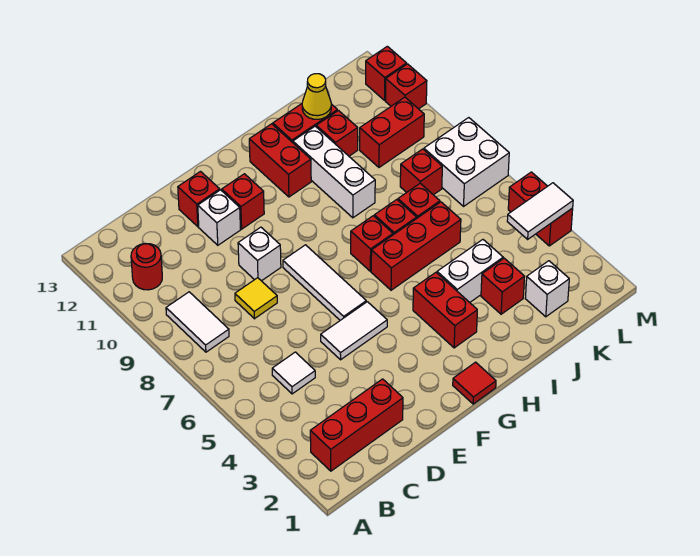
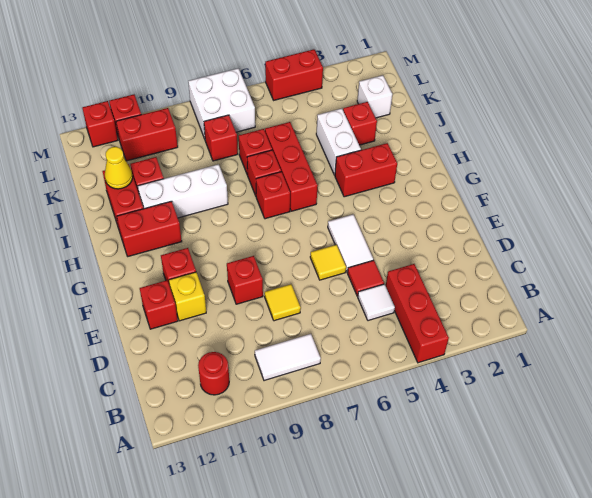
red 1x3 brick [310,379,403,471] -> red 1x3 brick moved to [386,264,449,363]
none -> yellow 1x1 tile [310,245,346,280]
white 1x1 brick [238,227,281,281] -> red 1x1 brick [227,256,263,304]
white 1x1 brick [198,190,241,245] -> yellow 1x1 brick [169,272,206,321]
white 1x3 tile [283,245,366,320] -> none
red 1x1 tile [453,362,496,404] -> red 1x1 tile moved to [347,260,384,296]
red 1x2 brick [360,97,424,167] -> red 1x2 brick turned to [116,108,178,161]
white 1x2 tile [507,183,573,239] -> none

